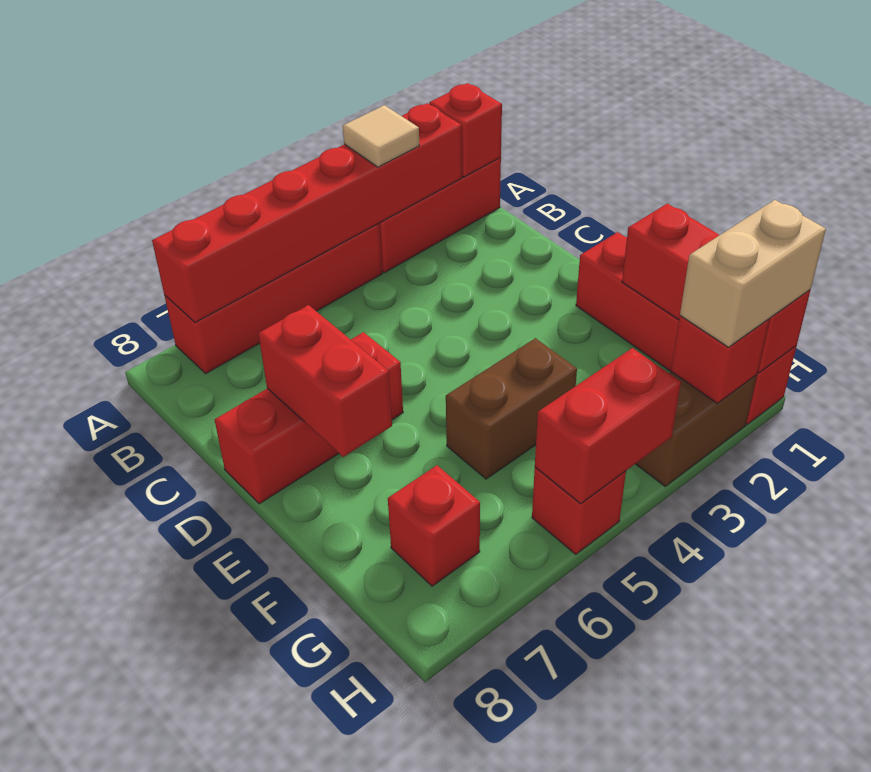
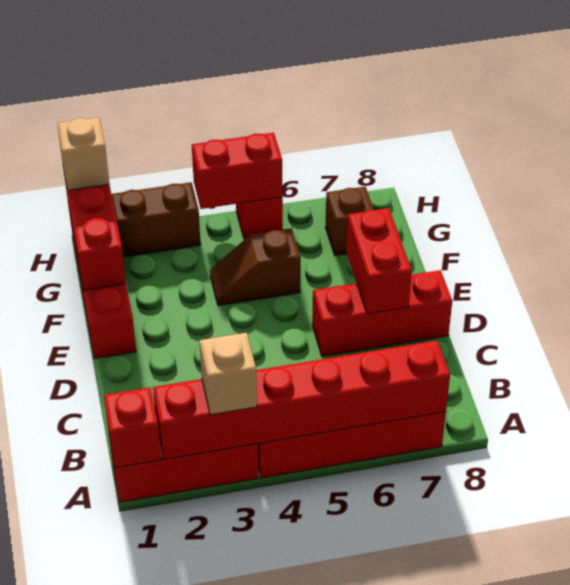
tan 1x1 tile [343,105,419,167] -> tan 1x1 brick [199,333,257,415]
brown 1x2 brick [446,338,577,479] -> brown 1x2 slope [210,228,301,306]
red 1x1 brick [388,465,480,586] -> brown 1x1 brick [325,187,374,255]
tan 1x2 brick [680,200,826,347] -> tan 1x1 brick [57,117,109,190]
red 1x1 brick [671,316,769,403] -> none

